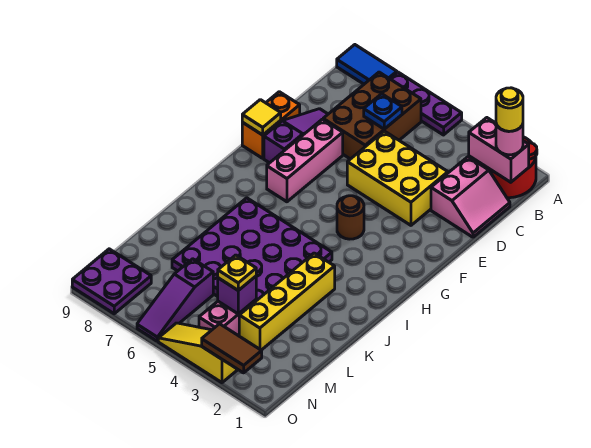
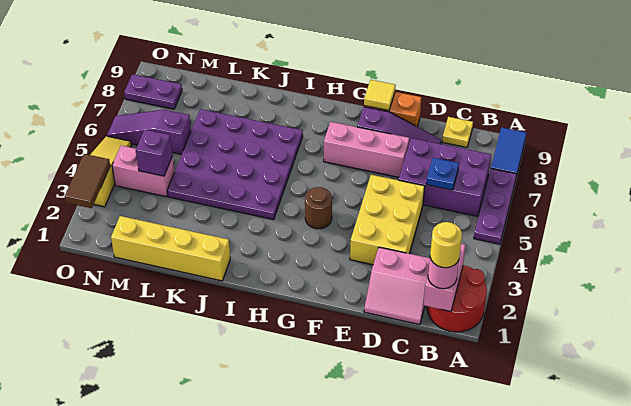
brown 2x3 brick [323,72,421,159] -> purple 2x3 brick [399,138,491,216]
yellow 1x4 brick [239,253,335,350] -> yellow 1x4 brick moved to [111,216,230,281]
yellow 1x1 plate [218,255,256,290] -> yellow 1x1 plate moved to [442,117,473,147]
purple 2x2 plate [72,249,151,314] -> purple 1x2 plate [124,74,182,109]

